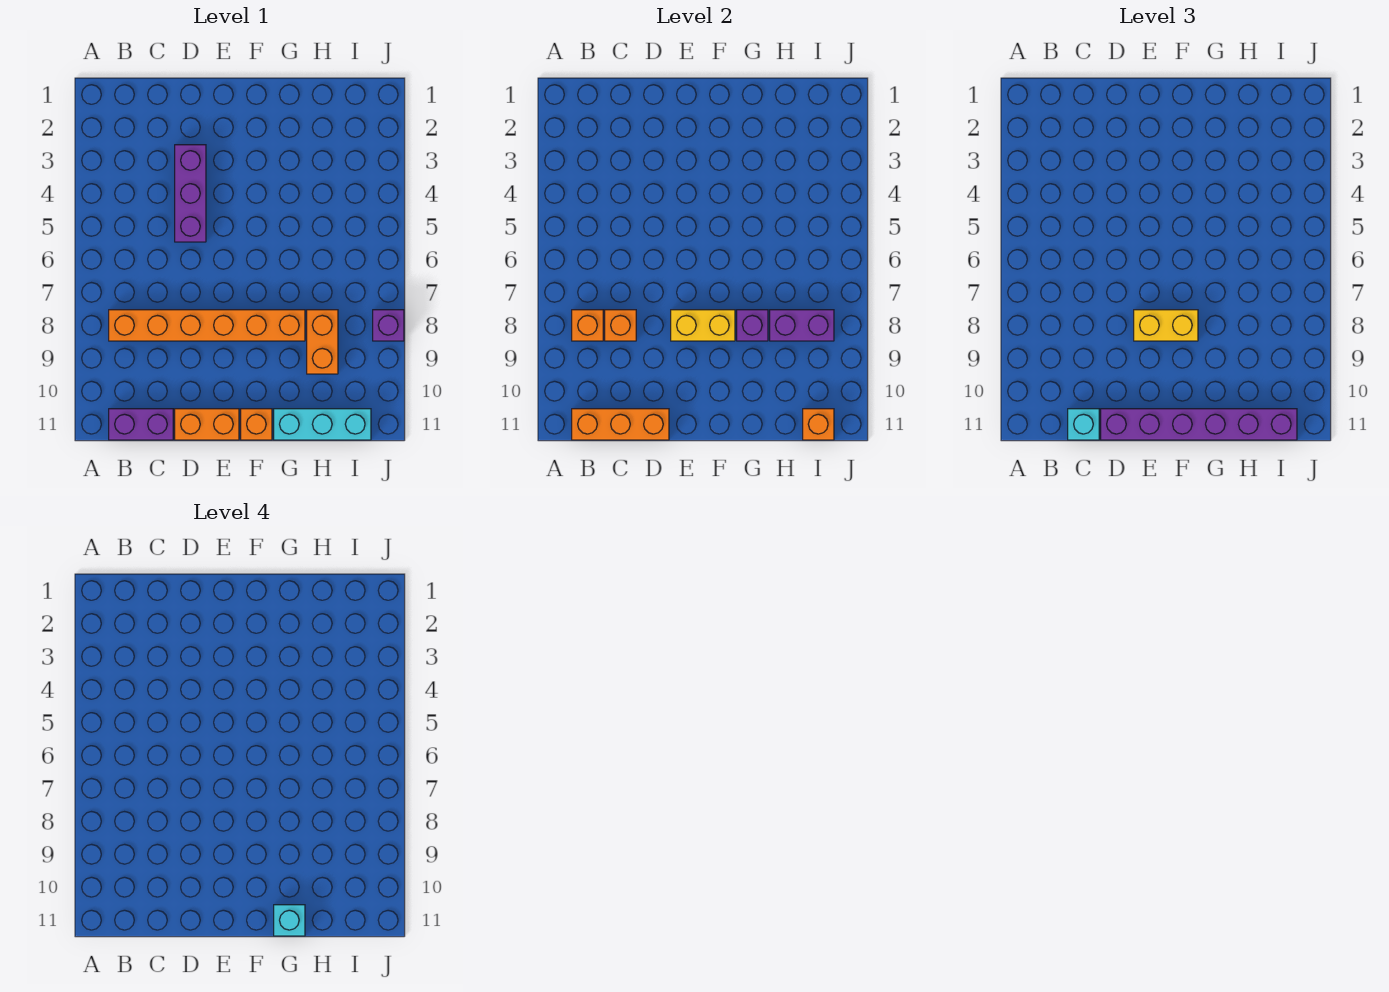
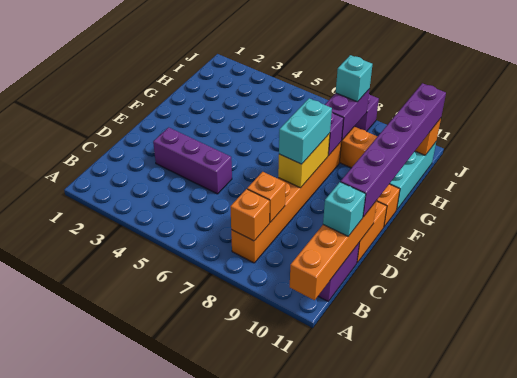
orange 1x3 brick [572,409,669,440] -> orange 1x4 brick [290,201,377,300]
yellow 1x2 brick [1134,310,1198,341] -> cyan 1x2 brick [279,98,332,164]
cyan 1x1 brick [274,905,305,936] -> cyan 1x1 brick moved to [336,55,372,102]

